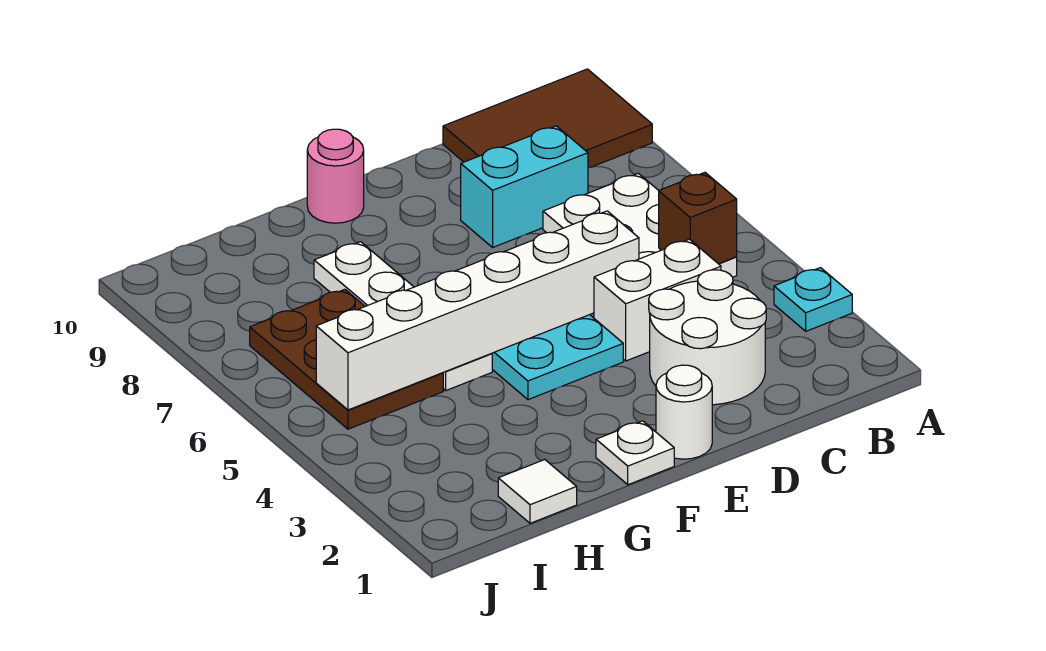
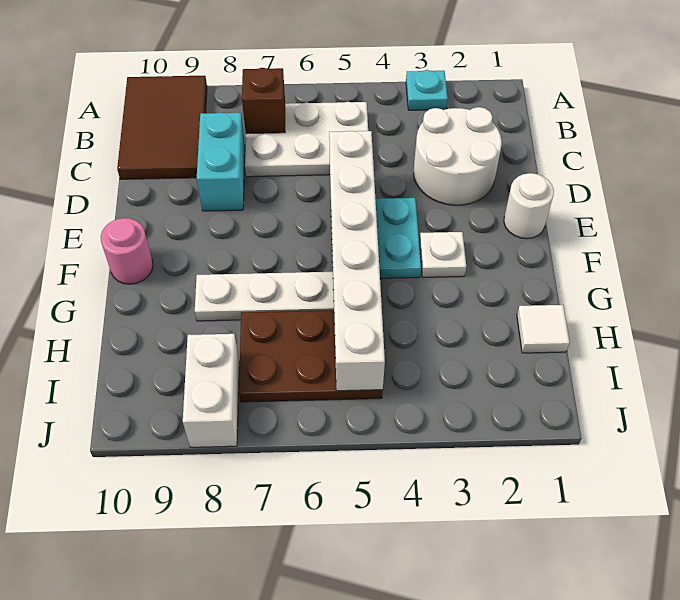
brown 1x1 brick [659,172,737,264] -> brown 1x1 brick moved to [242,68,285,134]
white 1x2 brick [594,239,721,361] -> white 1x2 brick moved to [183,334,239,447]
white 1x1 plate [596,421,674,485] -> white 1x1 plate moved to [419,232,466,277]

